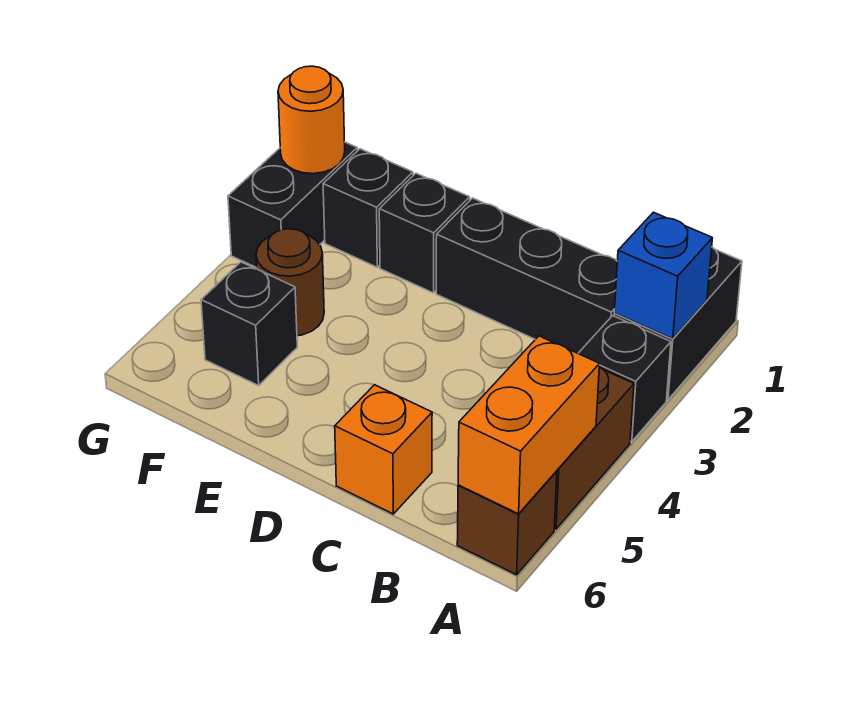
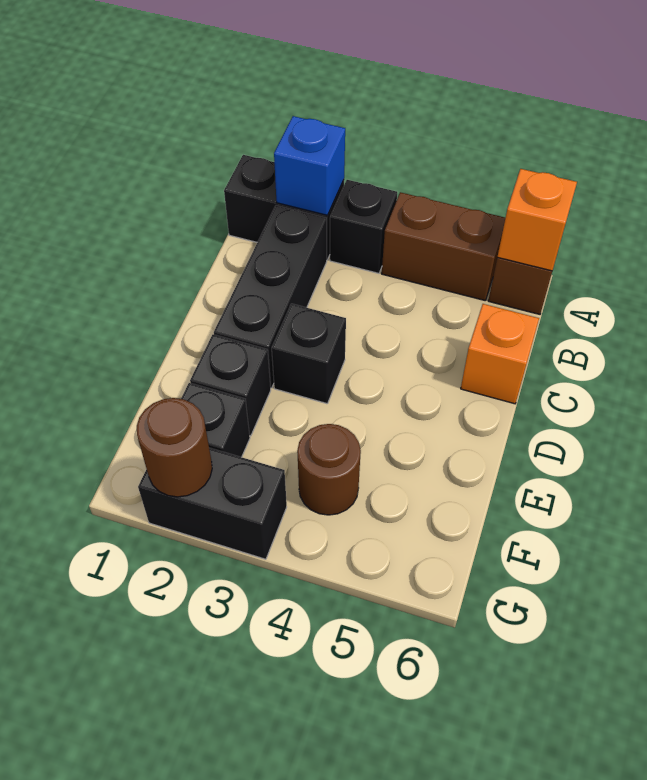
orange 1x2 brick [458,336,599,514] -> orange 1x1 brick [498,169,577,271]
black 1x1 brick [201,262,297,385] -> black 1x1 brick moved to [272,304,346,404]
orange 1x1 round brick [278,66,345,174] -> brown 1x1 round brick [137,398,212,497]

